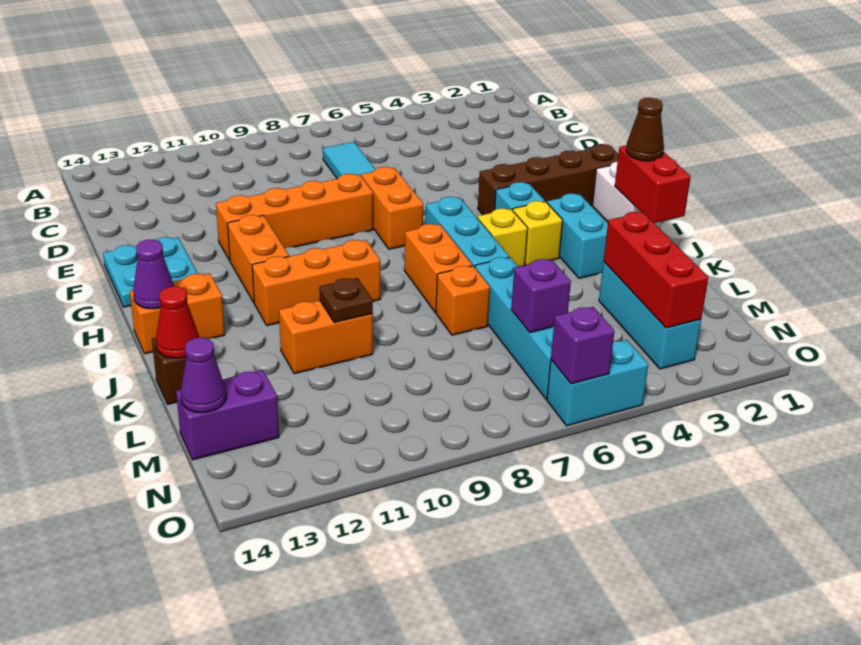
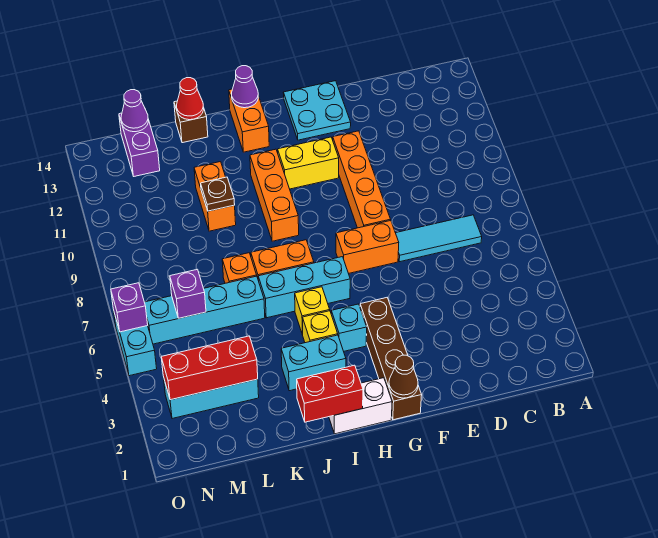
orange 1x2 brick [227,215,289,302] -> yellow 1x2 brick [278,137,339,189]
brown 1x1 cone [626,98,664,161] -> brown 1x1 cone moved to [389,355,418,398]

